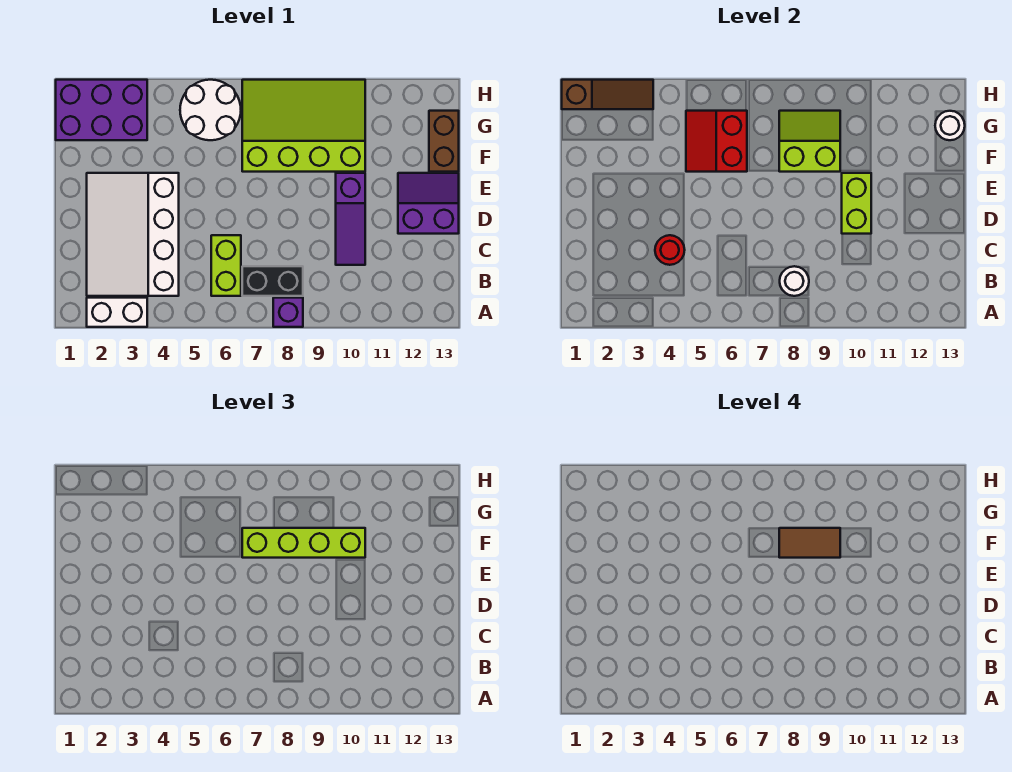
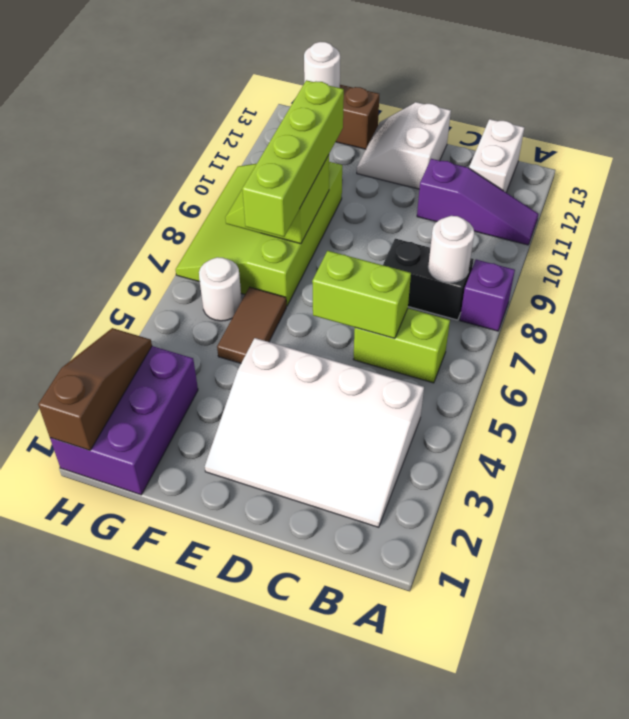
white 1x2 brick [87,298,147,327] -> white 1x2 brick moved to [469,119,524,192]
black 1x2 brick [242,266,303,296] -> black 1x2 brick turned to [383,239,474,320]
red 1x1 round brick [655,235,685,265] -> none
purple 1x3 slope [336,173,365,265] -> purple 1x3 slope moved to [417,159,538,245]
lime 1x2 brick [842,173,871,234] -> lime 1x2 brick moved to [312,251,411,339]
purple 2x2 slope [398,173,459,234] -> white 2x2 slope [357,102,451,189]
red 2x2 slope [686,111,747,172] -> none
brown 1x2 tile [779,528,840,558] -> brown 1x2 tile moved to [217,287,286,363]
white 2x2 round brick [180,80,241,140] -> white 1x1 round brick [199,257,242,321]

